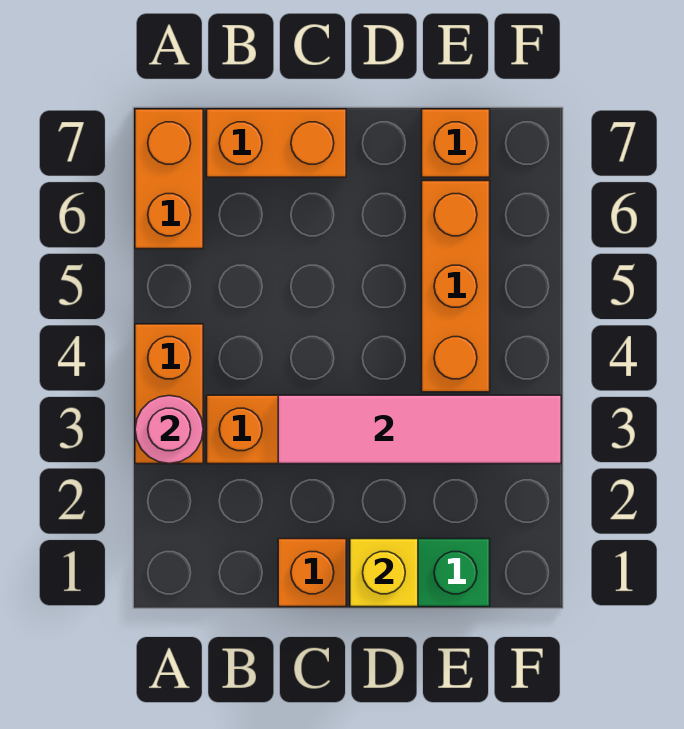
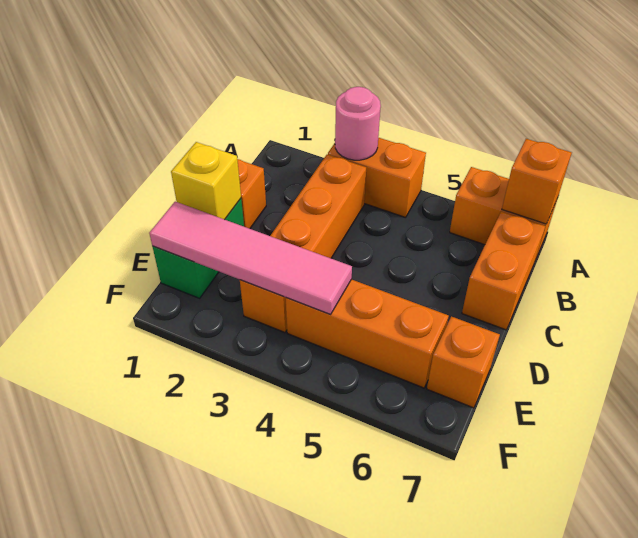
none -> orange 1x1 brick [502,139,572,224]
pink 1x4 tile [278,395,561,464] -> pink 1x4 tile turned to [149,202,352,314]

